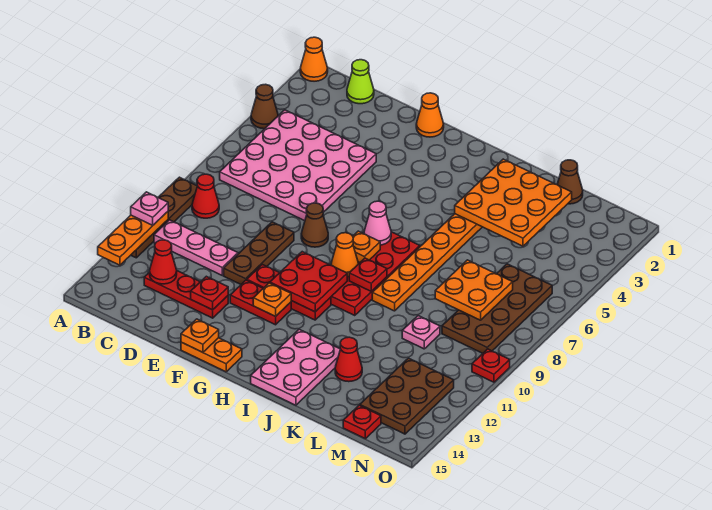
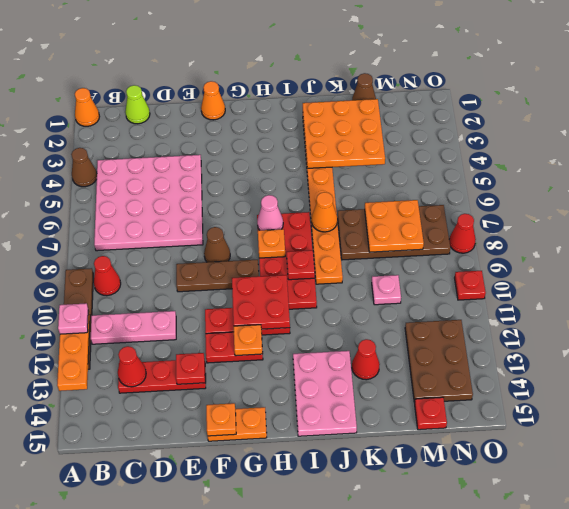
brown 1x3 plate [224,222,294,284] -> brown 1x3 plate turned to [176,260,259,292]
orange 1x1 cone [331,233,358,277] -> orange 1x1 cone moved to [312,192,337,232]
brown 2x4 plate [442,264,552,353] -> brown 2x4 plate turned to [338,205,450,260]
none -> red 1x1 cone [449,214,476,253]

